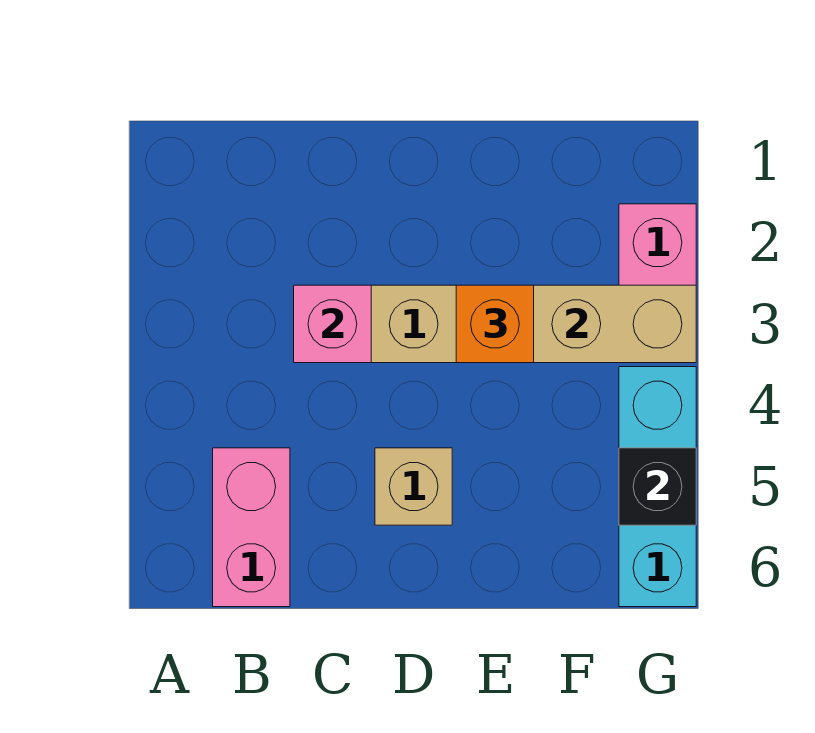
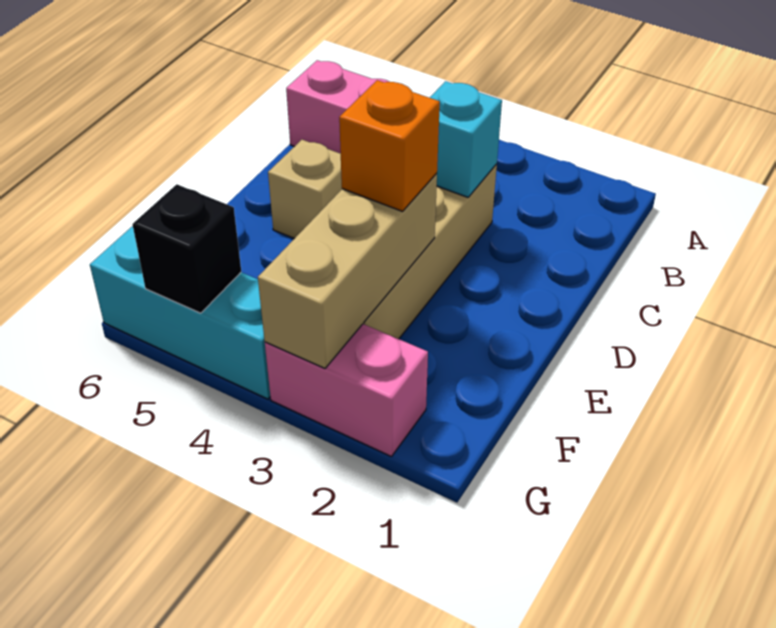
pink 1x1 brick [294,285,371,363] -> cyan 1x1 brick [430,81,502,197]

